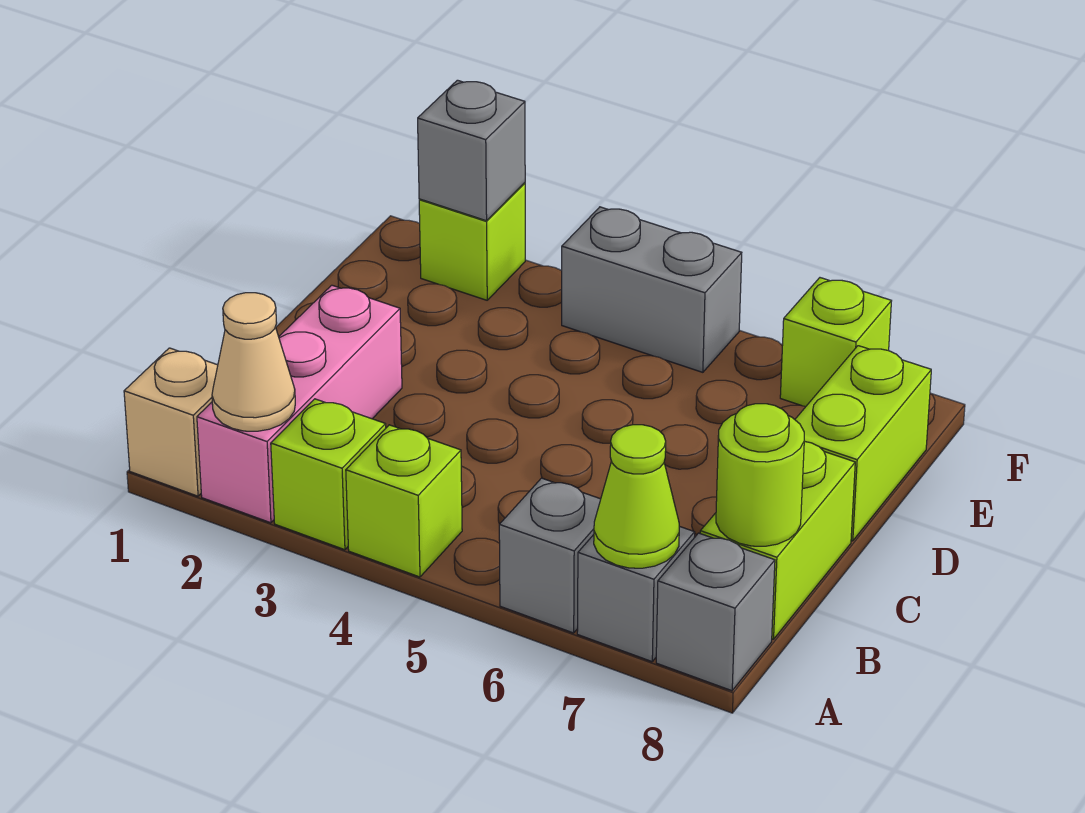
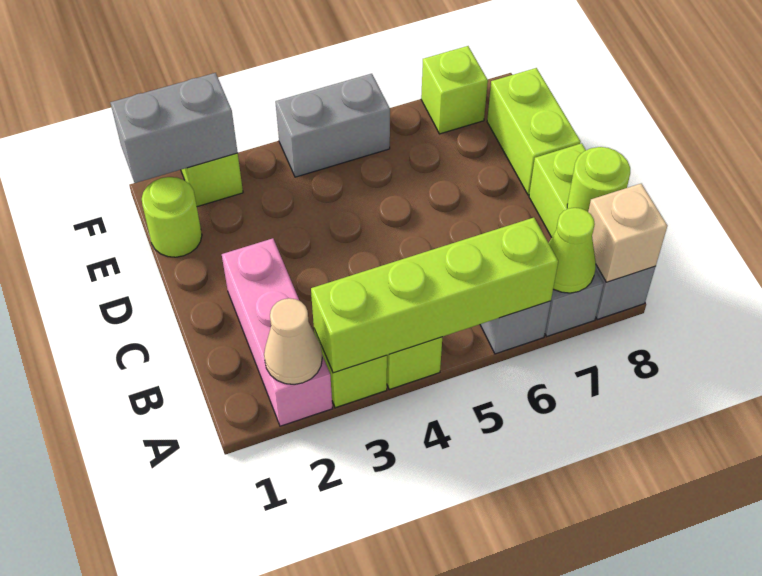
tan 1x1 brick [124,348,218,496] -> tan 1x1 brick moved to [588,184,667,282]
none -> lime 1x4 brick [311,218,558,373]
none -> lime 1x1 round brick [142,177,202,257]
grey 1x1 brick [418,80,525,221] -> grey 1x2 brick [110,73,238,183]

